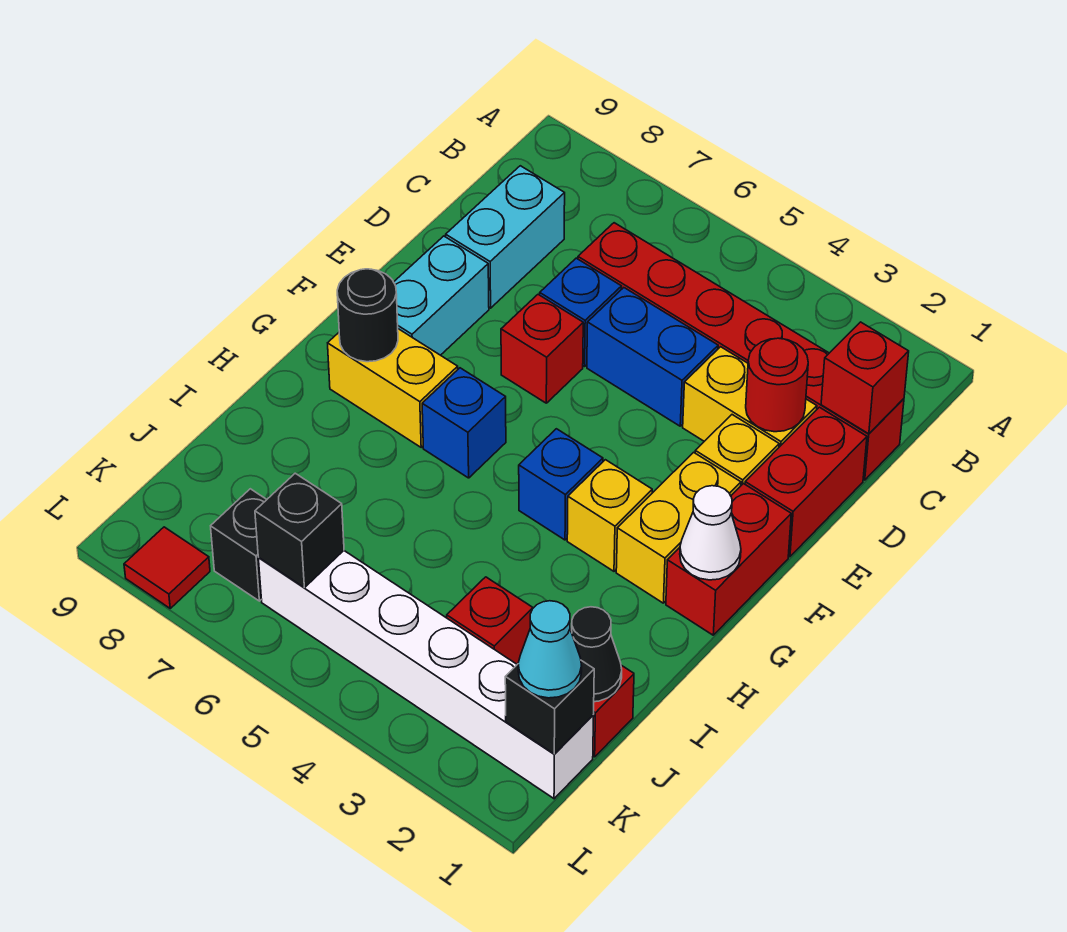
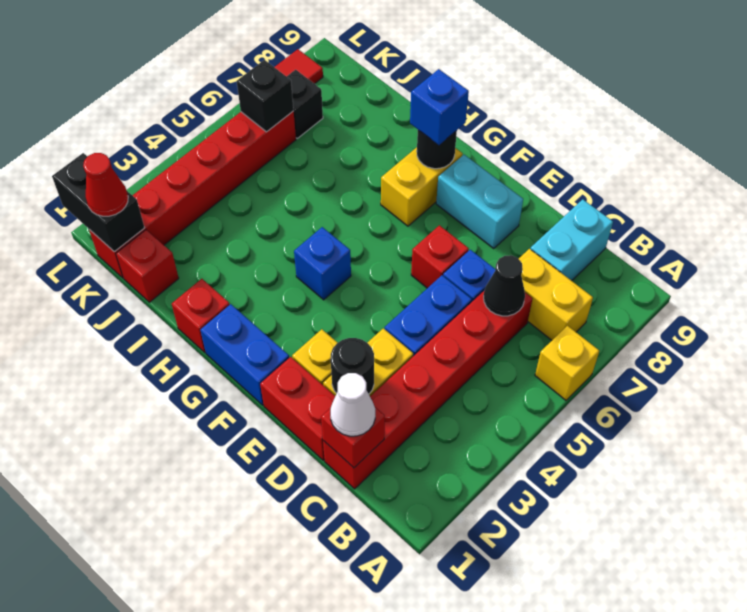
cyan 1x2 brick [446,166,565,308] -> cyan 1x2 brick turned to [531,199,613,281]
red 1x1 round brick [746,338,808,432] -> black 1x1 round brick [331,338,374,394]
red 1x2 brick [666,484,791,635] -> blue 1x2 brick [200,304,289,405]
yellow 1x2 brick [616,452,741,603] -> yellow 1x2 brick moved to [519,249,593,340]
white 1x1 cone [680,486,741,580] -> white 1x1 cone moved to [330,373,375,436]
yellow 1x1 brick [567,460,652,571] -> yellow 1x1 brick moved to [535,326,599,400]
blue 1x1 brick [422,368,506,478] -> blue 1x1 brick moved to [410,69,469,145]
black 1x1 cone [572,607,622,702] -> black 1x1 cone moved to [484,255,525,316]
red 1x1 brick [447,577,533,664] -> red 1x1 brick moved to [172,279,230,352]
white 1x6 brick [258,551,594,799] -> red 1x6 brick [89,111,296,278]
black 1x1 brick [505,661,594,754] -> black 1x2 brick [52,153,145,252]
cyan 1x1 cone [518,601,582,698] -> red 1x1 cone [83,153,128,216]

